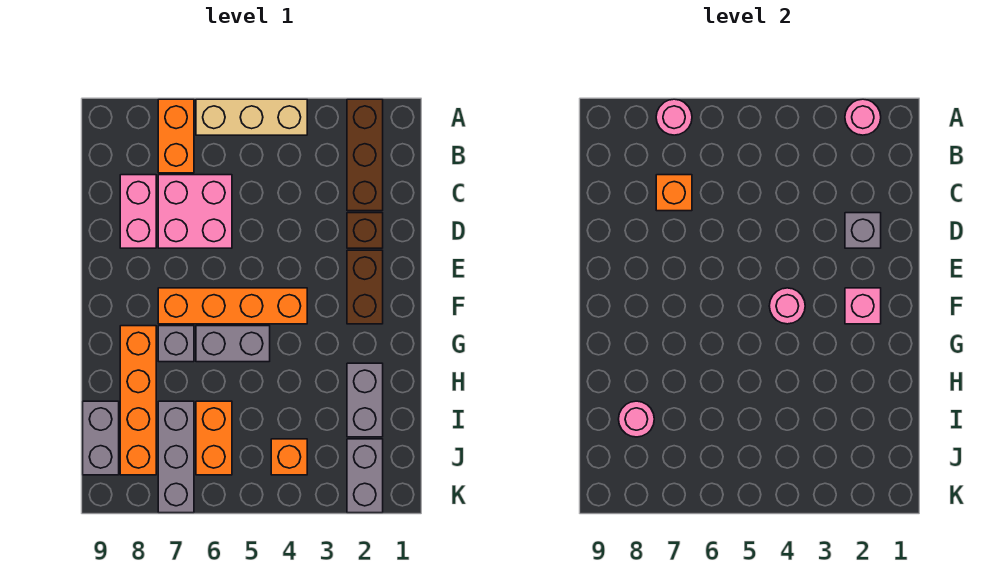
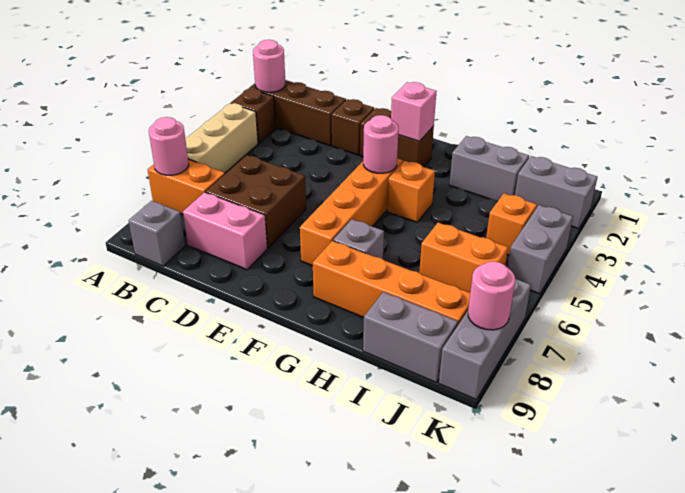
none -> brown 1x1 brick [231,88,276,143]
pink 2x2 brick [158,175,232,248] -> brown 2x2 brick [206,155,306,248]
orange 1x1 brick [656,175,692,211] -> orange 1x1 brick moved to [387,161,435,222]
grey 1x1 brick [845,213,881,248] -> grey 1x1 brick moved to [129,201,185,266]
grey 1x2 brick [196,326,270,362] -> grey 1x2 brick moved to [507,205,573,294]
grey 1x3 brick [158,401,194,513] -> grey 1x3 brick turned to [439,278,531,400]
pink 1x1 round brick [619,401,654,437] -> pink 1x1 round brick moved to [468,261,515,330]

